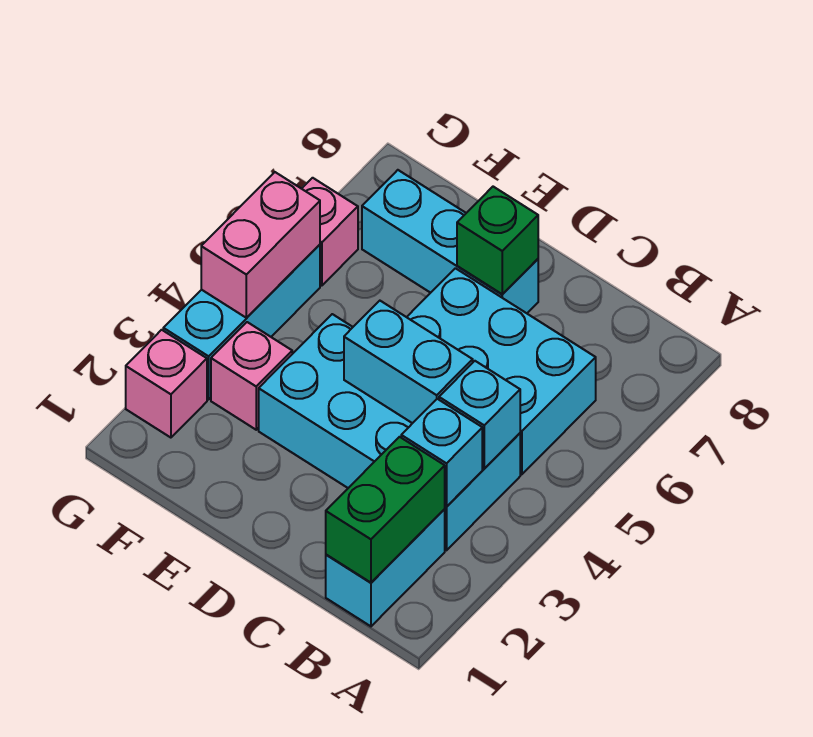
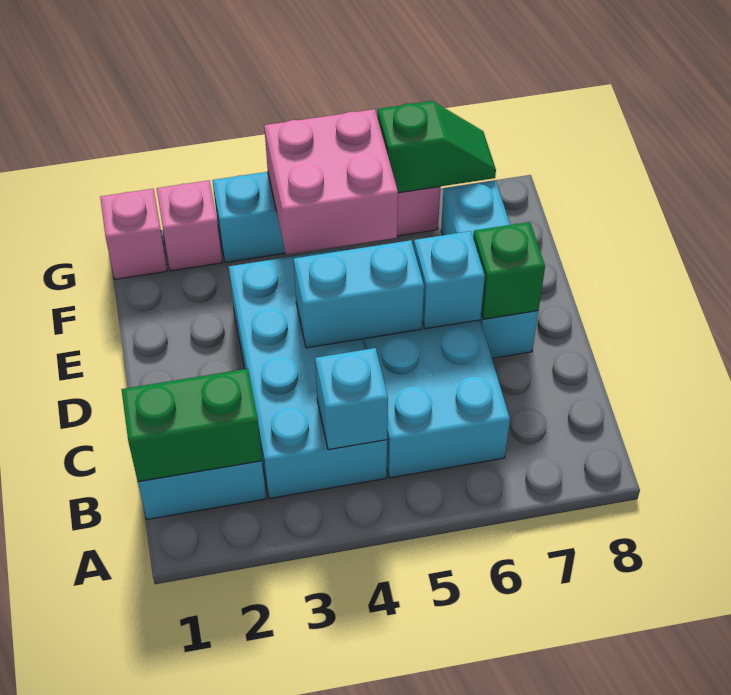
cyan 1x1 brick [401,399,482,507] -> cyan 1x1 brick moved to [414,231,485,329]
cyan 1x2 brick [344,301,473,423] -> cyan 1x2 brick turned to [294,240,424,348]
pink 1x1 brick [211,322,292,430] -> pink 1x1 brick moved to [100,189,167,279]
pink 1x2 brick [201,172,320,318] -> pink 2x2 brick [264,109,398,255]
none -> green 1x2 slope [378,101,496,193]

